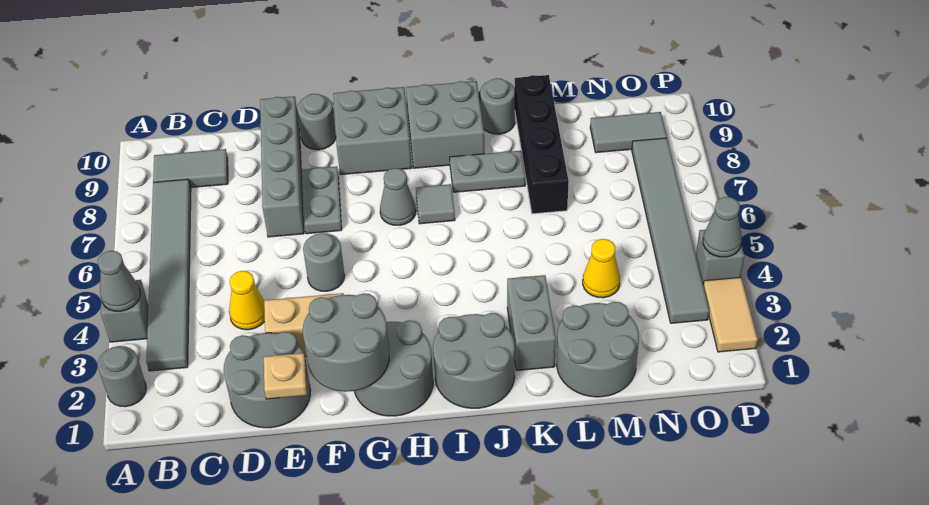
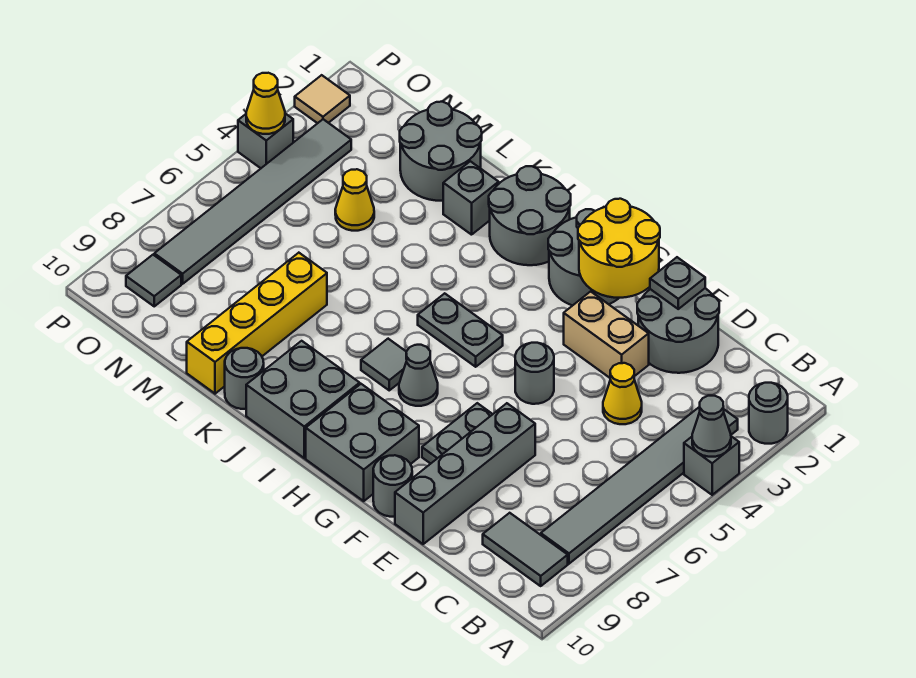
tan 1x1 plate [264,353,307,399] -> grey 1x1 plate [650,257,705,309]
grey 2x2 round brick [303,293,389,392] -> yellow 2x2 round brick [578,199,660,298]
grey 1x2 plate [450,151,526,192] -> grey 1x2 plate moved to [418,293,503,367]
grey 1x2 brick [507,275,556,371] -> grey 1x1 brick [443,161,499,235]
black 1x4 brick [515,75,569,214] -> yellow 1x4 brick [187,253,327,394]
grey 1x2 tile [590,112,667,153] -> grey 1x1 tile [126,255,181,306]
tan 1x2 tile [703,277,758,352] -> tan 1x1 tile [295,75,350,123]
grey 1x1 cone [703,197,742,257] -> yellow 1x1 cone [246,73,285,134]

